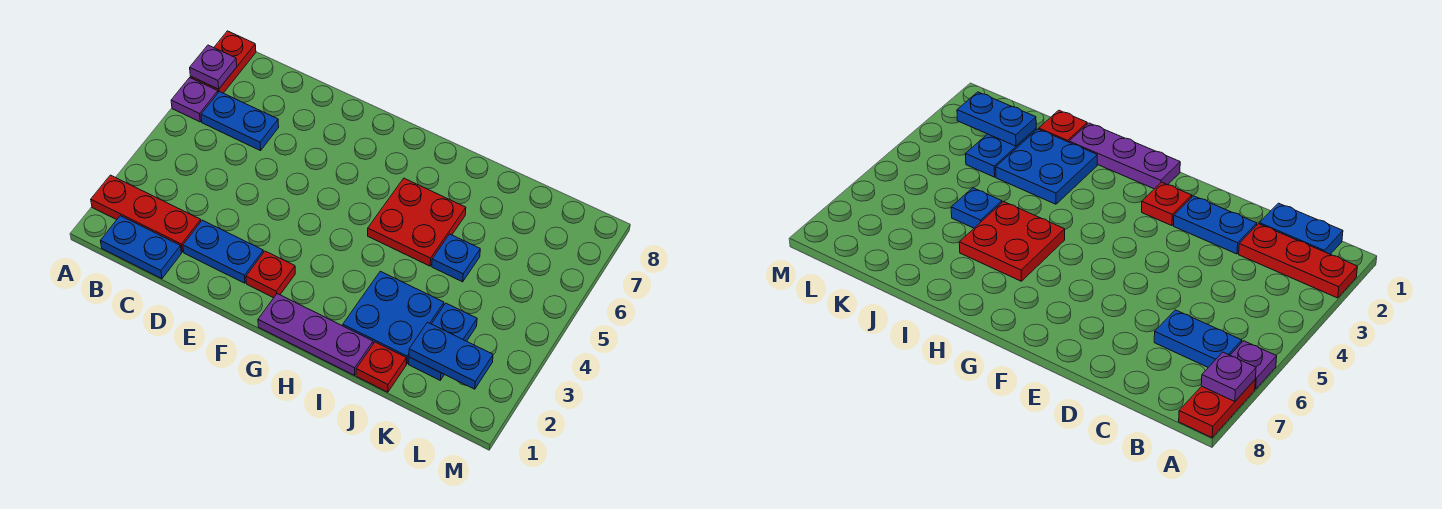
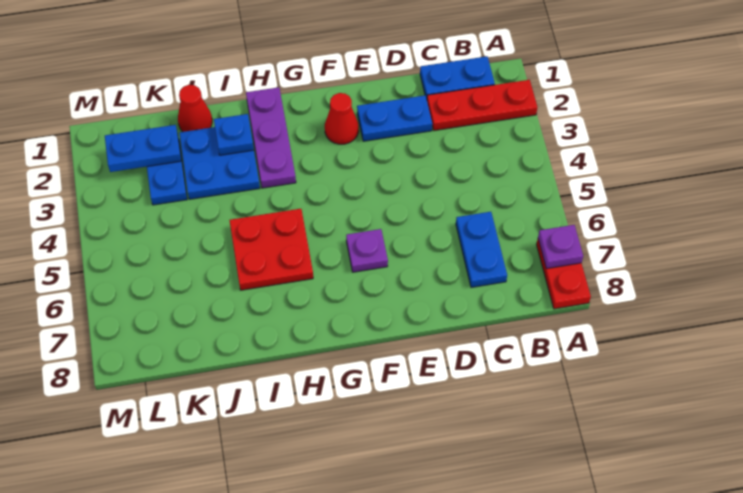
purple 1x1 plate [171,78,218,122] -> purple 1x1 plate moved to [346,229,388,272]
blue 1x2 plate [201,92,279,151] -> blue 1x2 plate turned to [456,212,507,287]
red 1x1 plate [246,251,295,298] -> red 1x1 cone [325,93,359,144]
purple 1x3 plate [258,294,373,375] -> purple 1x3 plate turned to [246,87,296,188]
red 1x1 plate [356,342,406,392] -> red 1x1 cone [178,85,212,132]
blue 1x1 plate [432,234,480,282] -> blue 1x1 plate moved to [214,114,254,155]

